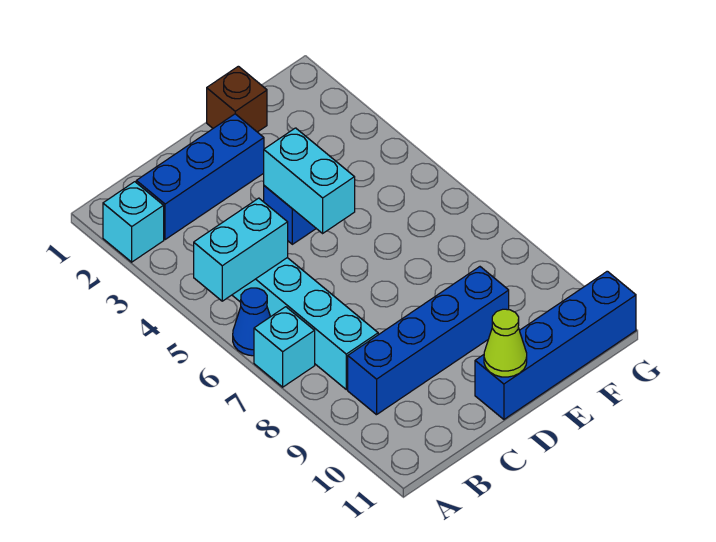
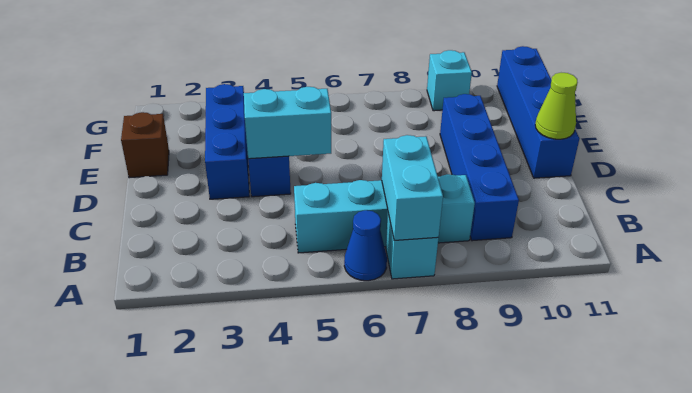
cyan 1x1 brick [103,182,164,262] -> cyan 1x1 brick moved to [427,50,472,111]
cyan 1x2 brick [194,198,288,301] -> cyan 1x2 brick moved to [382,135,443,240]
blue 1x3 brick [136,114,264,240] -> blue 1x3 brick moved to [205,84,249,199]

